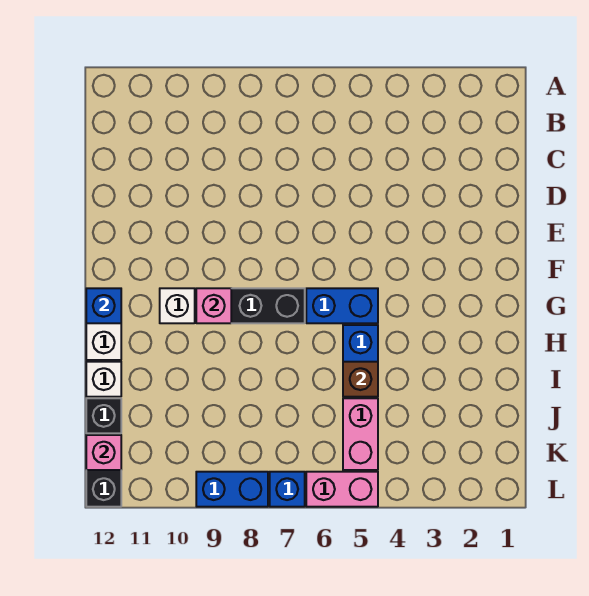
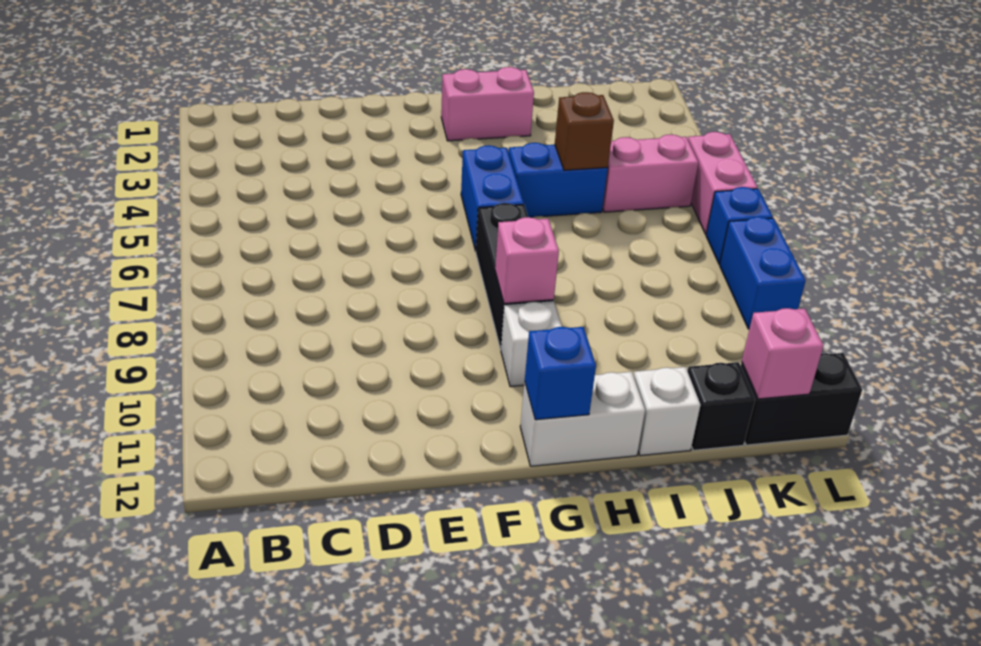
none -> pink 1x2 brick [441,67,534,141]

